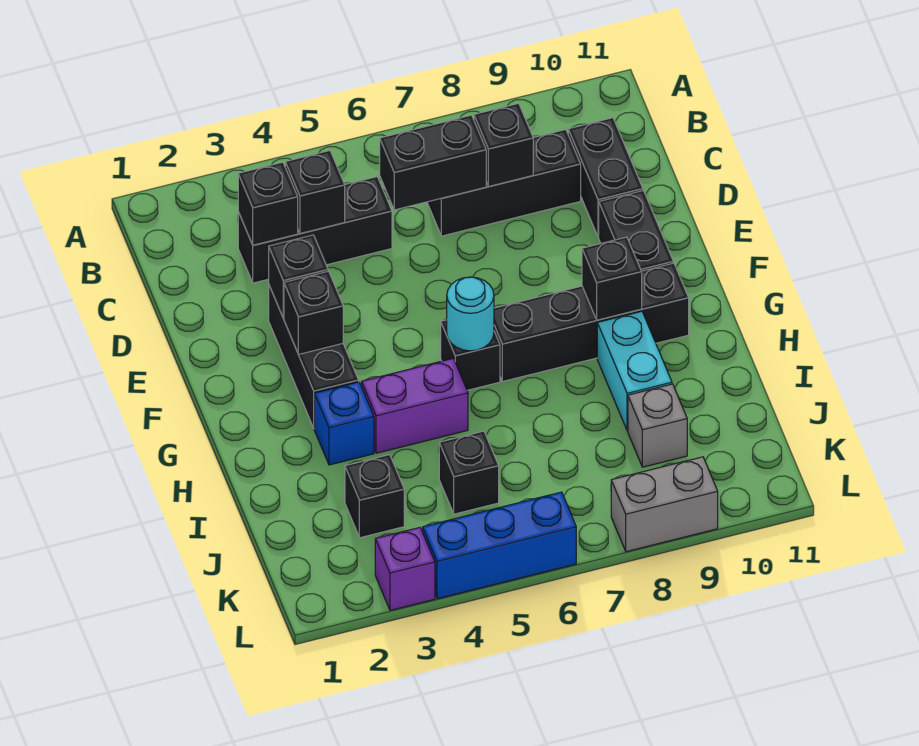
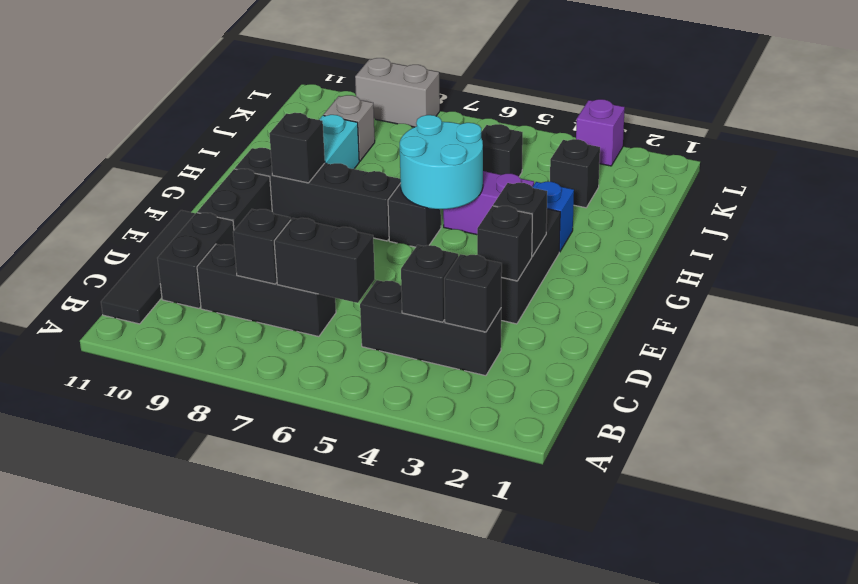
none -> black 1x4 tile [101,210,196,324]
cyan 1x1 round brick [447,277,494,351] -> cyan 2x2 round brick [400,115,483,209]
blue 1x3 brick [423,492,576,599] -> none

